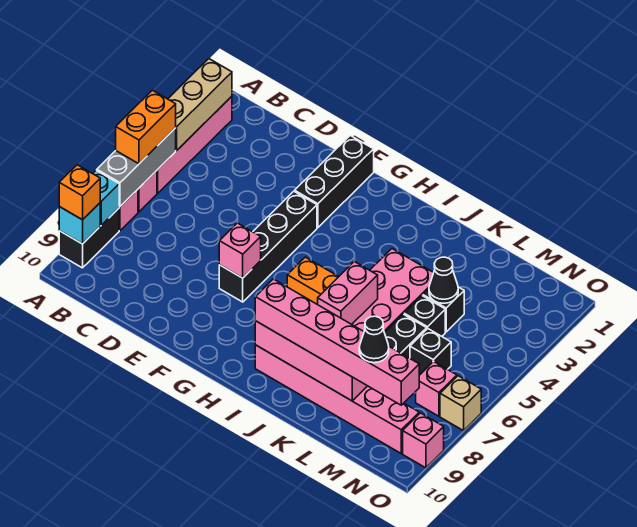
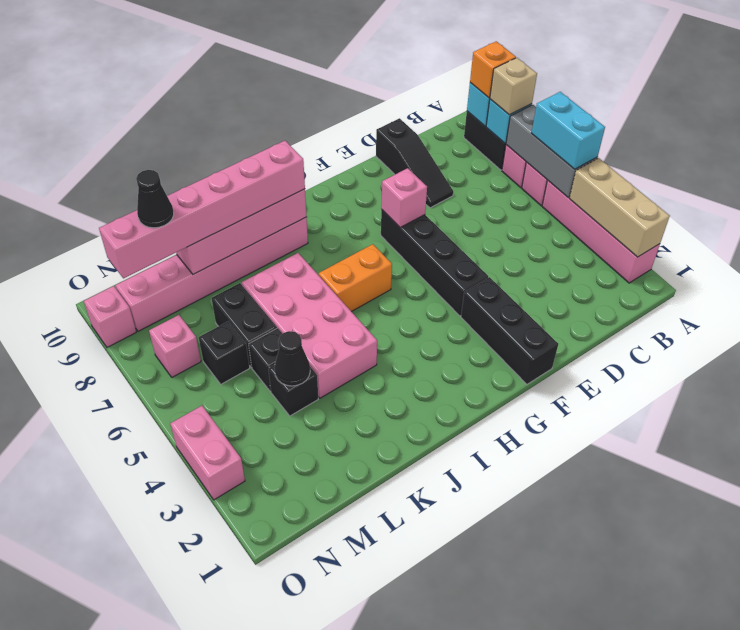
orange 1x2 brick [116,90,176,164] -> cyan 1x2 brick [532,92,605,169]
none -> black 1x3 slope [376,118,453,208]
pink 1x2 brick [318,262,378,324] -> pink 1x2 brick moved to [170,406,245,500]
tan 1x1 brick [440,376,481,431] -> tan 1x1 brick moved to [490,58,537,115]

